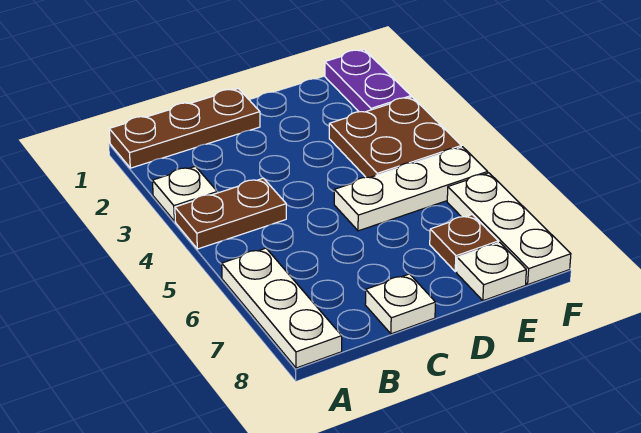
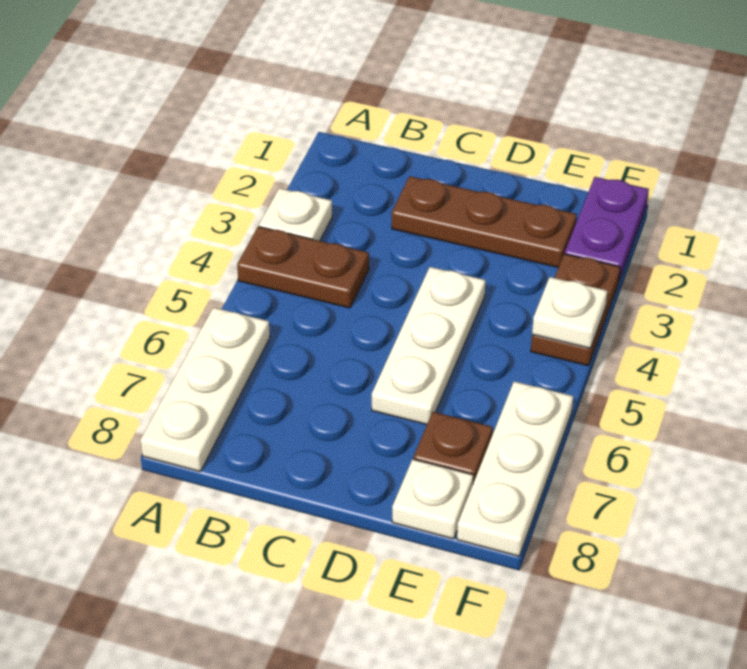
brown 1x3 plate [109,89,260,168] -> brown 1x3 plate moved to [392,176,577,268]
white 1x1 plate [365,274,436,334] -> white 1x1 plate moved to [532,277,607,348]
white 1x3 plate [334,147,488,231] -> white 1x3 plate turned to [372,267,486,424]
brown 2x2 plate [329,97,461,178] -> brown 1x2 plate [531,254,620,366]

